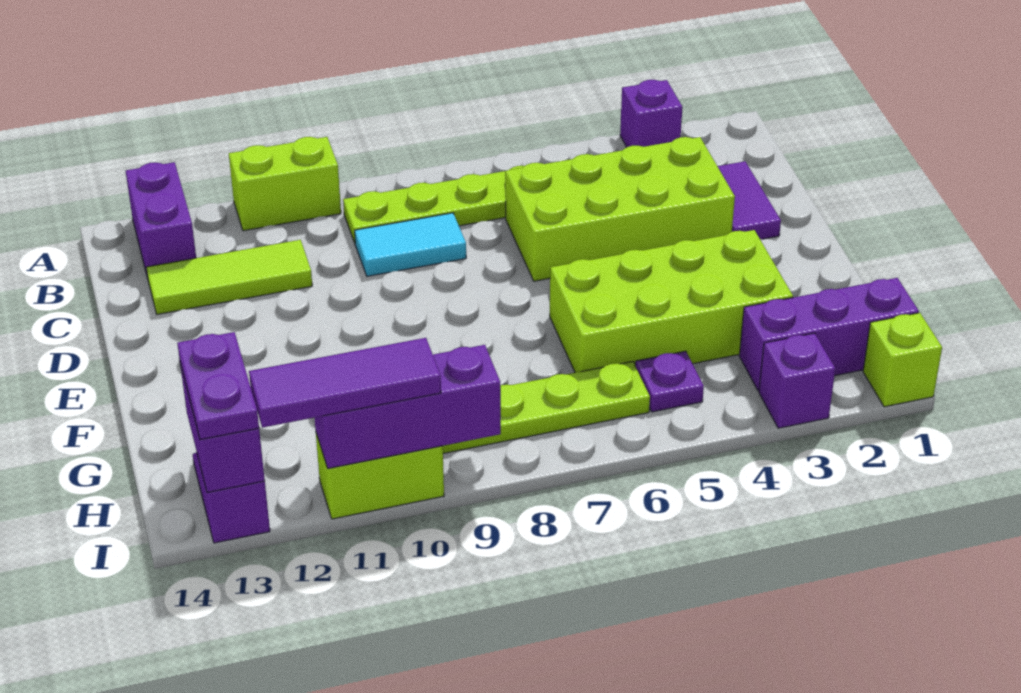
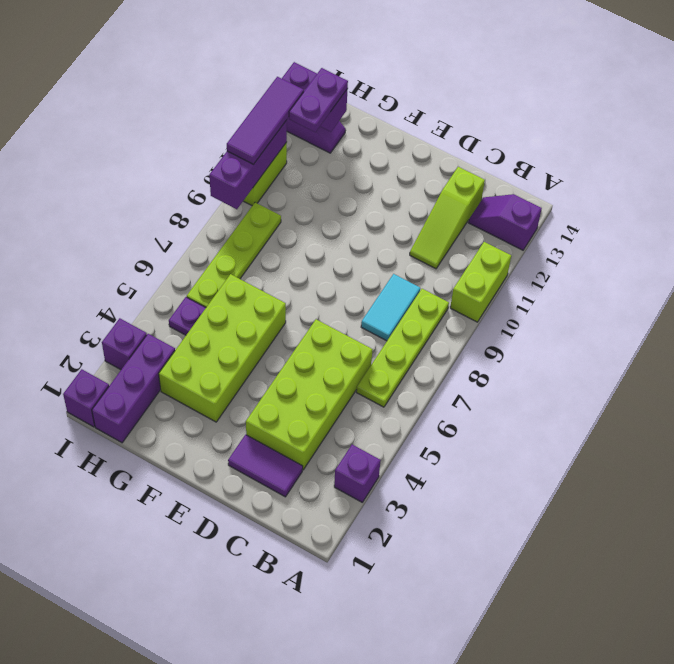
purple 1x2 brick [126,162,196,278] -> purple 1x2 slope [468,194,542,250]
lime 1x3 tile [146,240,312,314] -> lime 1x3 slope [410,167,485,269]
purple 1x2 plate [177,332,259,440] -> purple 1x2 plate turned to [289,68,348,132]
lime 1x1 brick [863,313,942,407] -> purple 1x1 brick [63,369,109,427]

